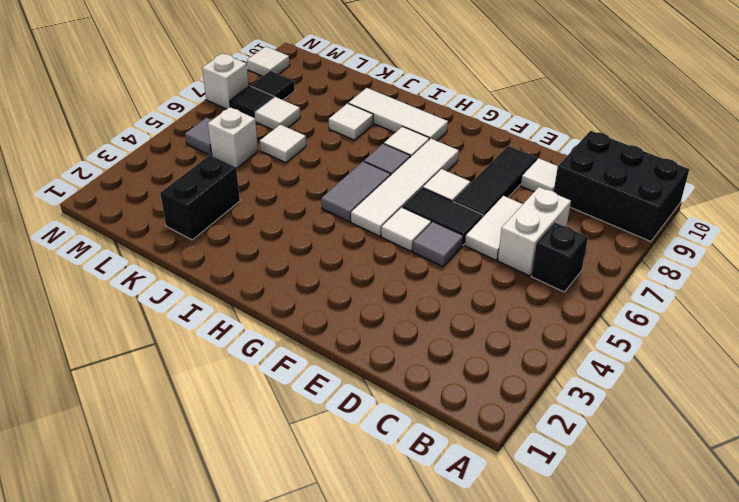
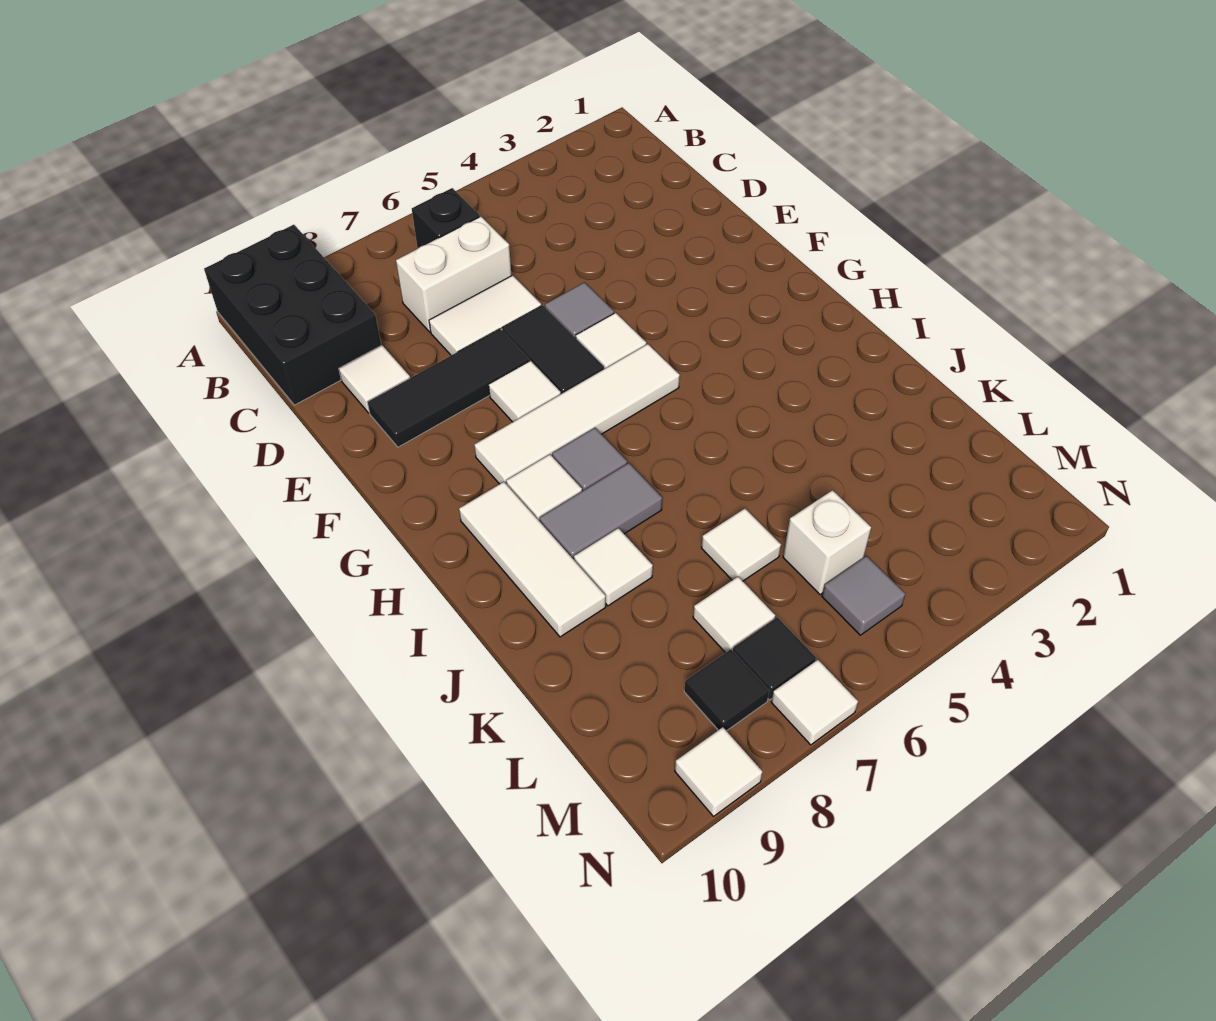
grey 1x2 tile [321,162,391,222] -> grey 1x2 tile moved to [540,463,662,559]
black 1x2 brick [160,155,240,240] -> none
white 1x1 brick [202,54,249,109] -> white 1x1 tile [771,660,858,745]

